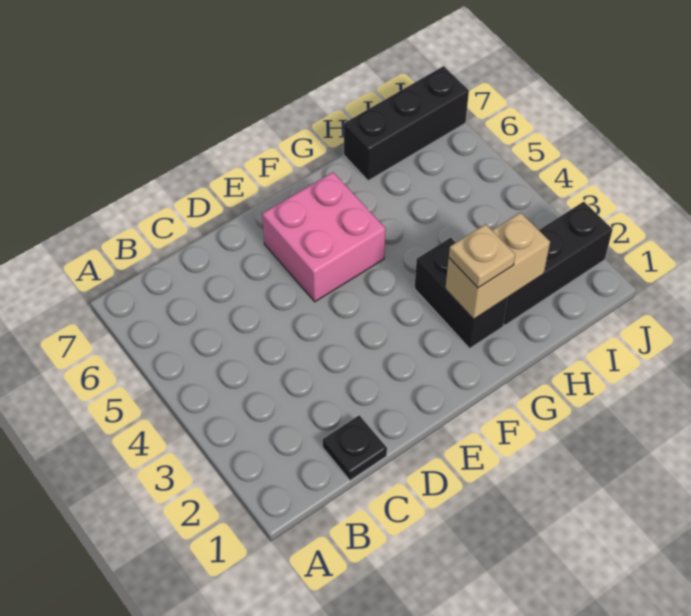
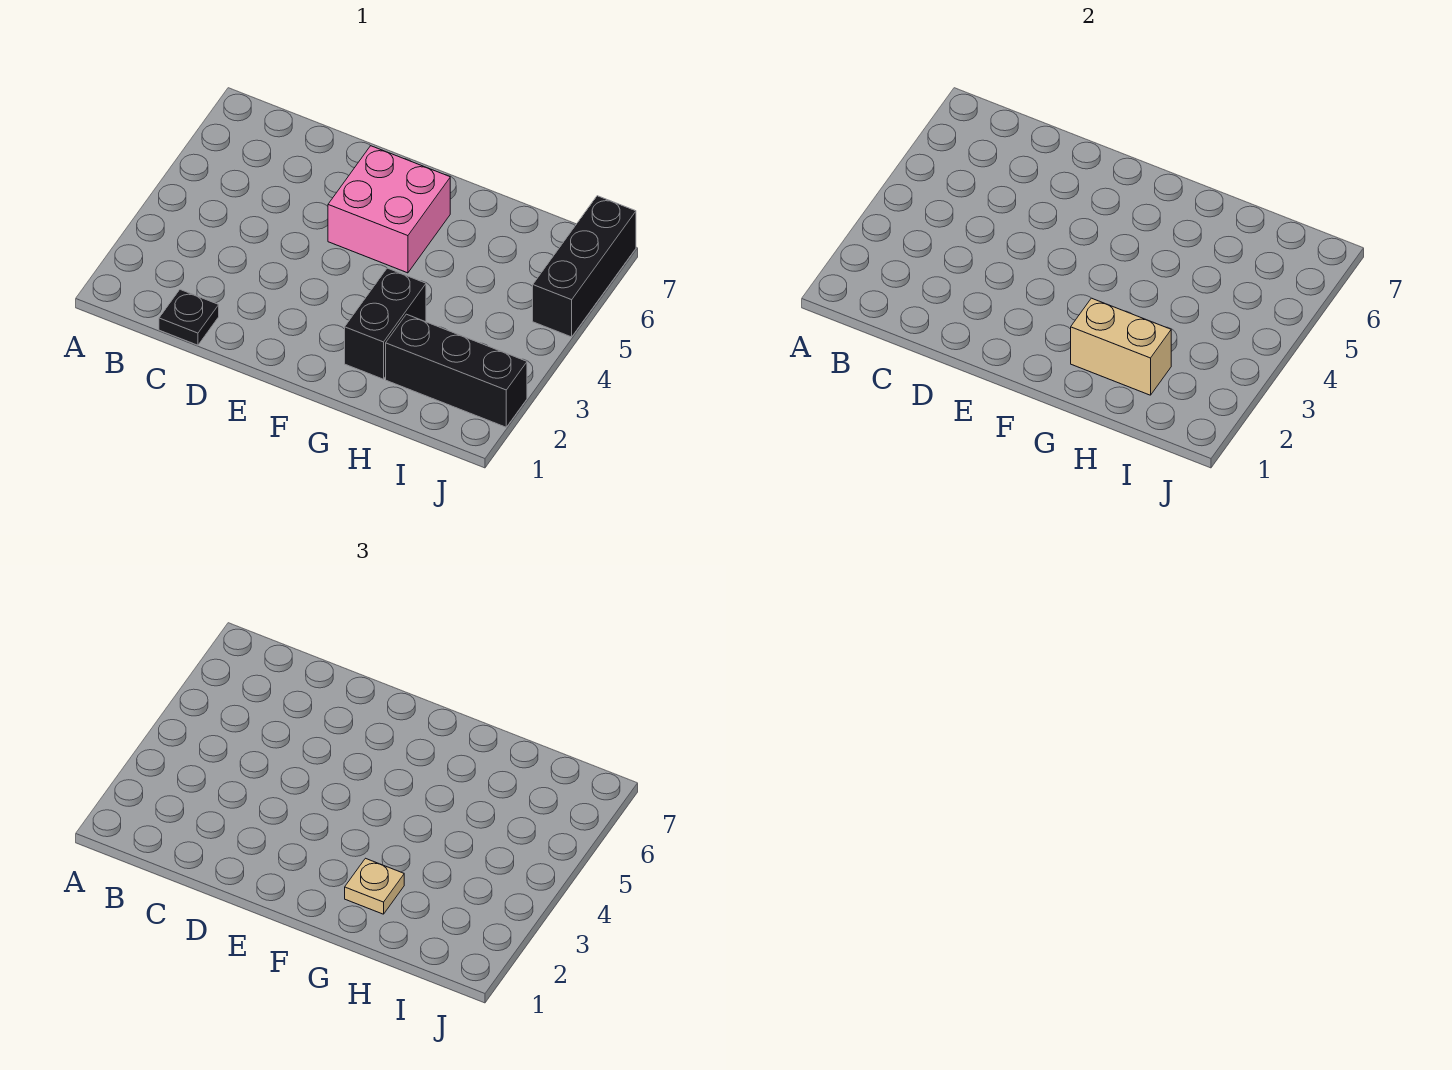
black 1x3 brick [344,66,469,181] -> black 1x3 brick turned to [533,196,636,337]

